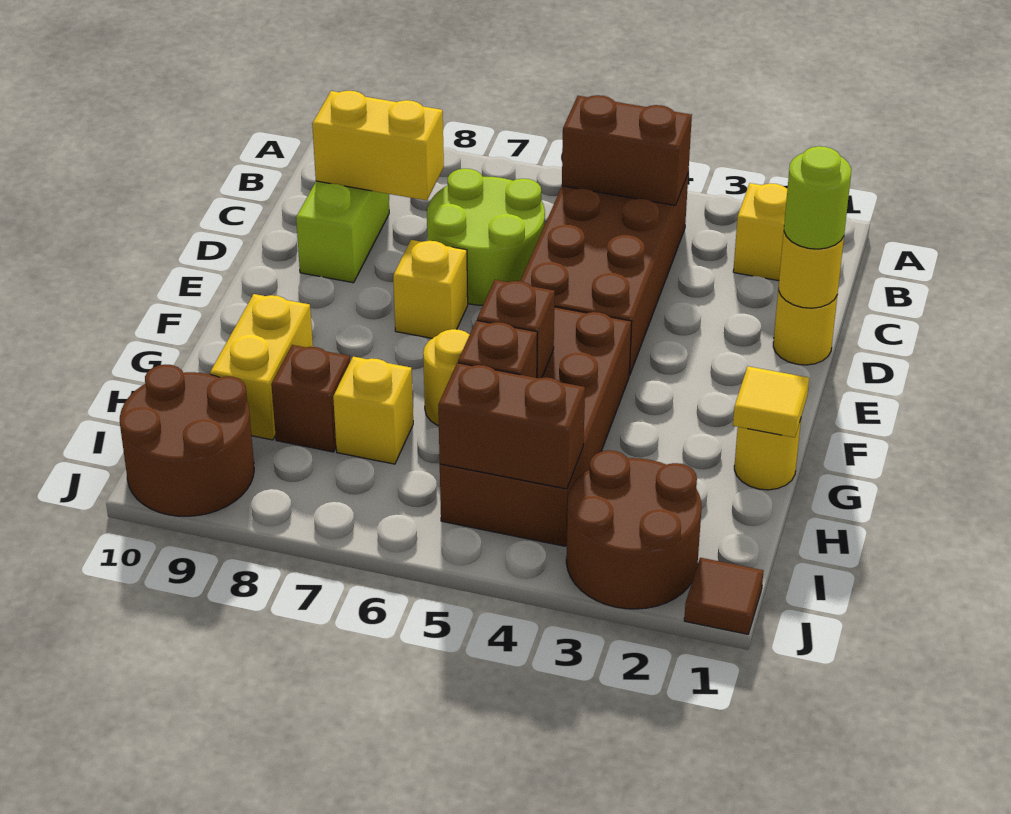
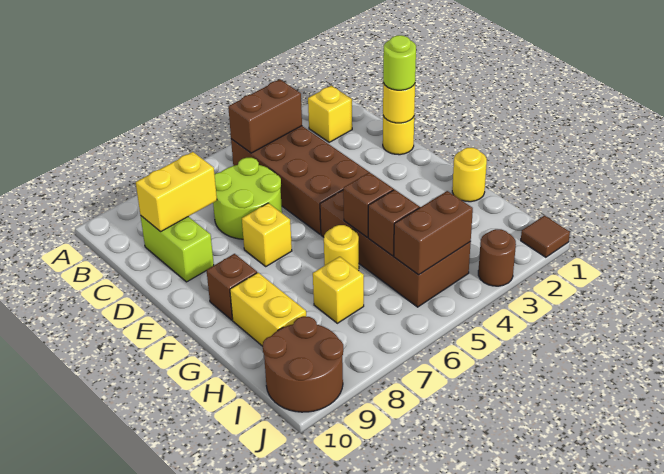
yellow 1x1 tile [733,366,809,438] -> none
brown 1x1 brick [271,345,350,452] -> brown 1x1 brick moved to [206,254,257,320]
brown 2x2 round brick [566,450,701,609] -> brown 1x1 round brick [478,229,516,286]

